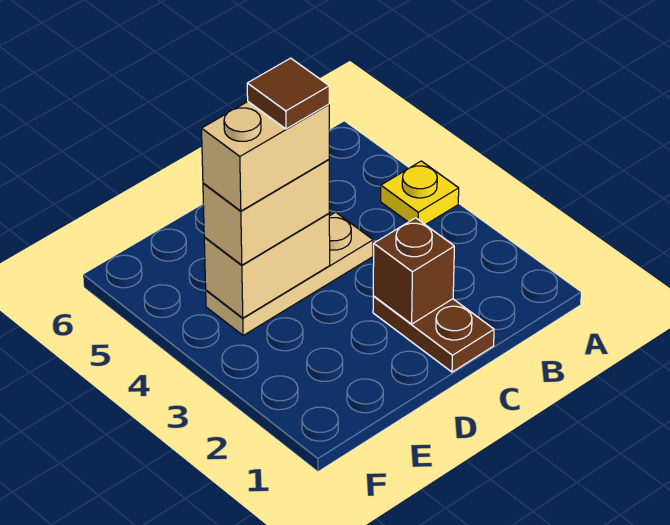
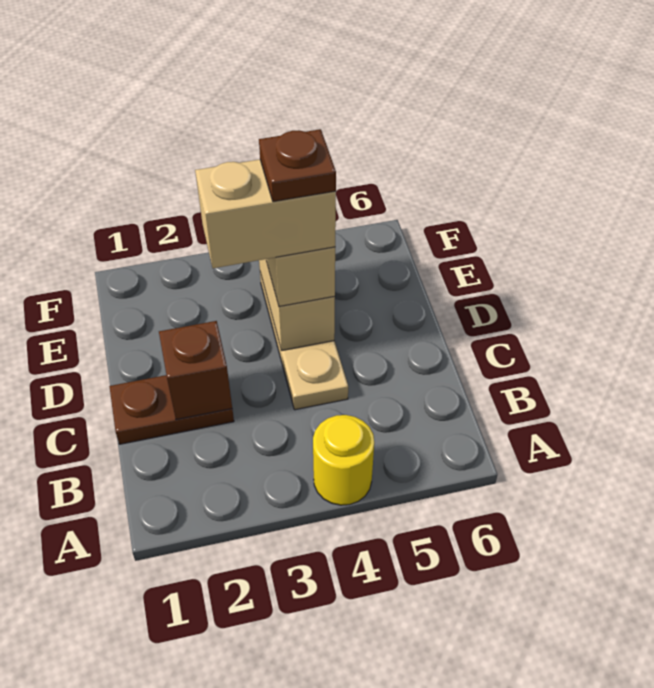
yellow 1x1 plate [381,161,459,225] -> yellow 1x1 round brick [313,415,374,505]
tan 1x2 brick [202,102,329,211] -> tan 1x2 brick turned to [195,159,336,268]
brown 1x1 tile [247,58,329,129] -> brown 1x1 plate [259,129,336,202]

